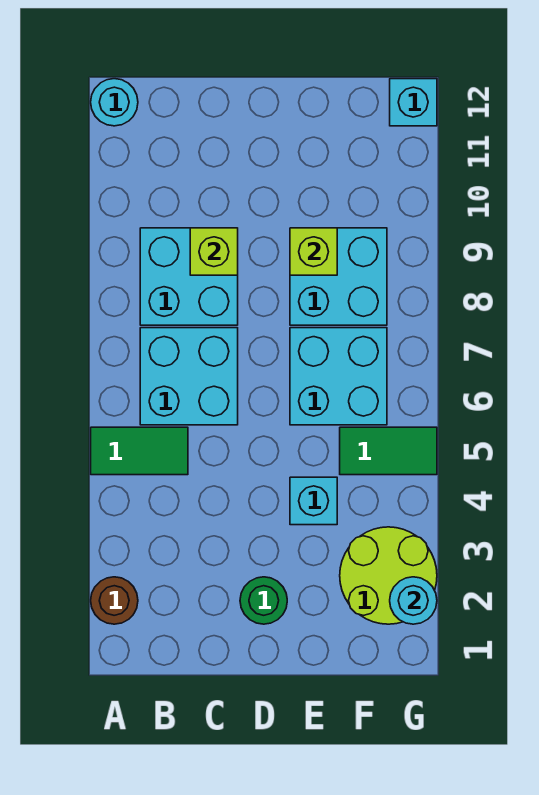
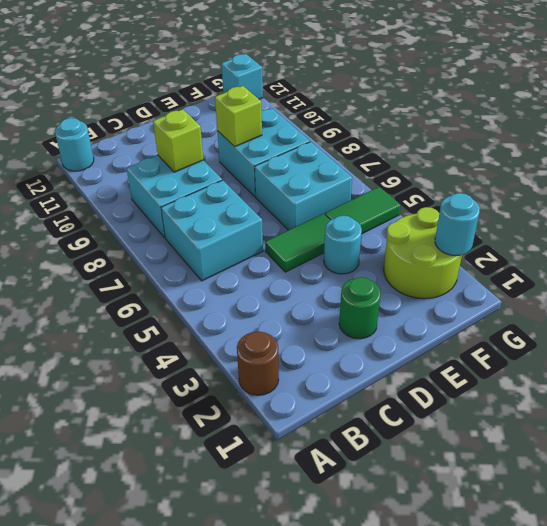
green 1x2 tile [91,427,188,475] -> green 1x2 tile moved to [265,214,330,272]
cyan 1x1 brick [290,477,337,525] -> cyan 1x1 round brick [324,216,362,274]

